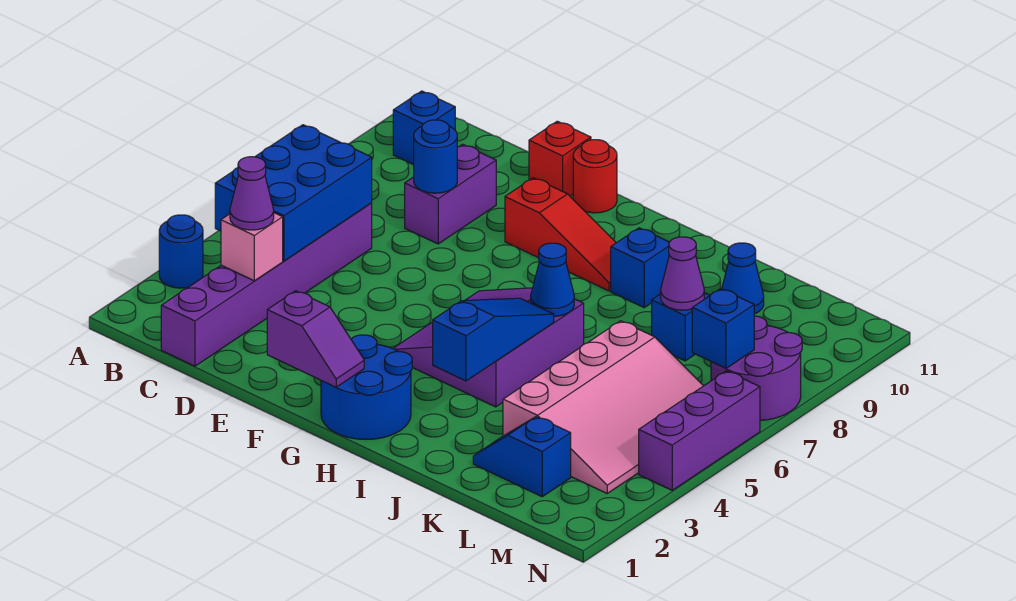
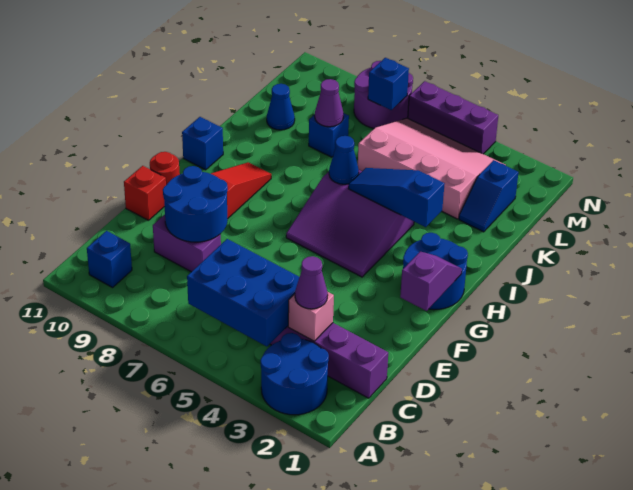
blue 1x1 round brick [159,215,203,288] -> blue 2x2 round brick [260,333,329,415]
blue 1x1 round brick [414,120,457,193] -> blue 2x2 round brick [163,166,228,242]
blue 1x1 brick [611,228,669,307] -> blue 1x1 brick moved to [182,117,223,170]

